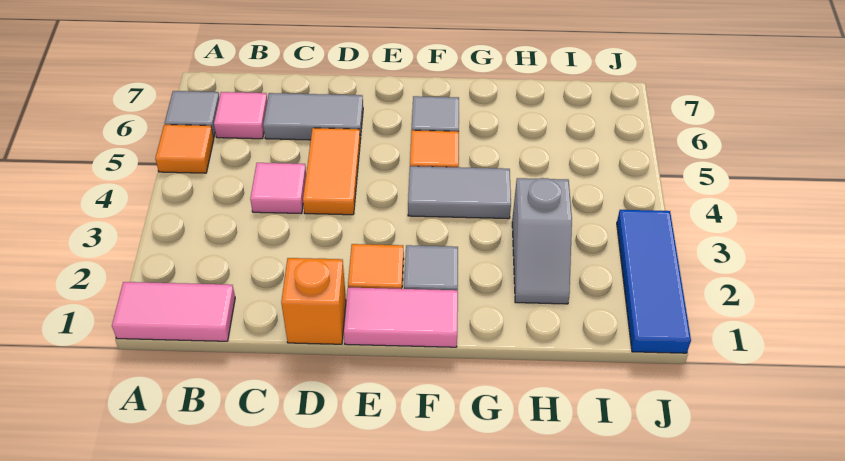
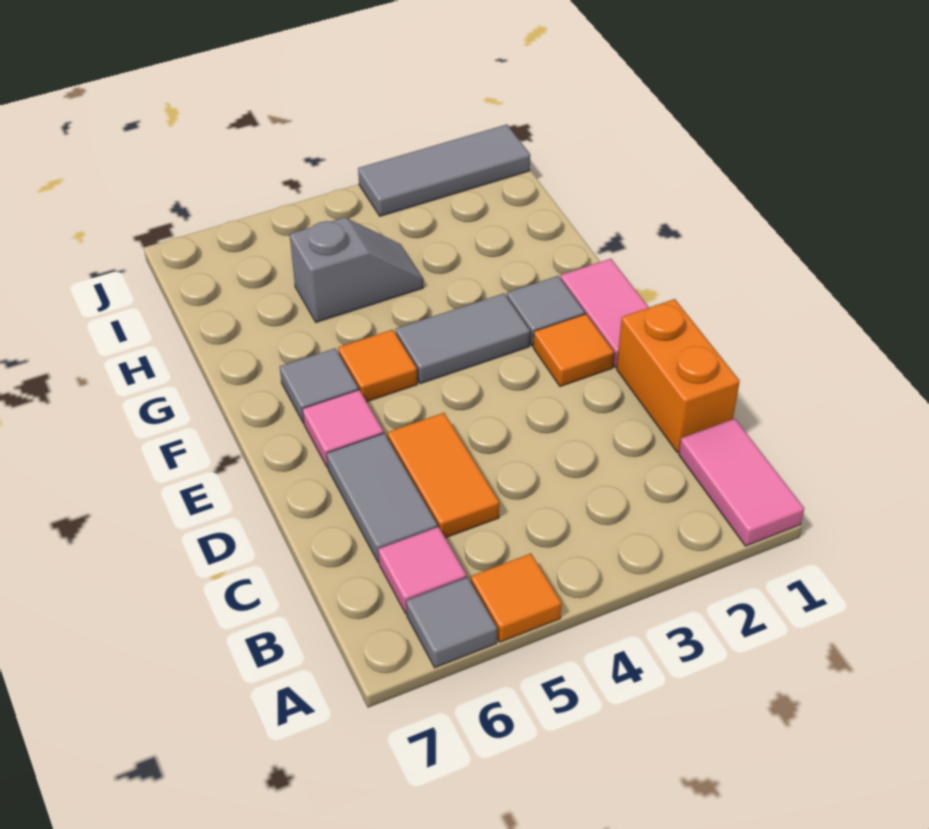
pink 1x1 tile [250,163,306,214] -> pink 1x1 tile moved to [303,390,383,467]
orange 1x1 brick [281,258,346,344] -> orange 1x2 brick [617,299,740,453]
orange 1x2 tile [303,128,360,215] -> orange 1x2 tile turned to [387,413,499,538]
grey 1x2 tile [408,166,511,219] -> grey 1x2 tile turned to [396,293,530,384]
grey 1x2 slope [512,178,572,304] -> grey 1x2 slope moved to [290,217,423,322]
blue 1x3 tile [617,210,691,353] -> grey 1x3 tile [358,124,530,216]

